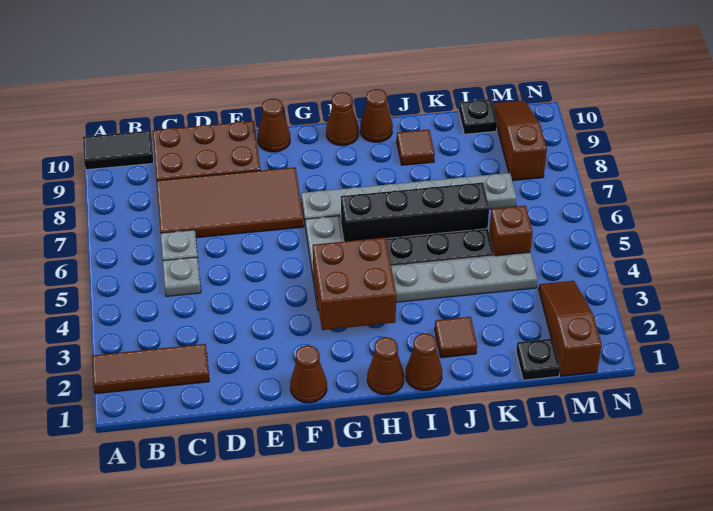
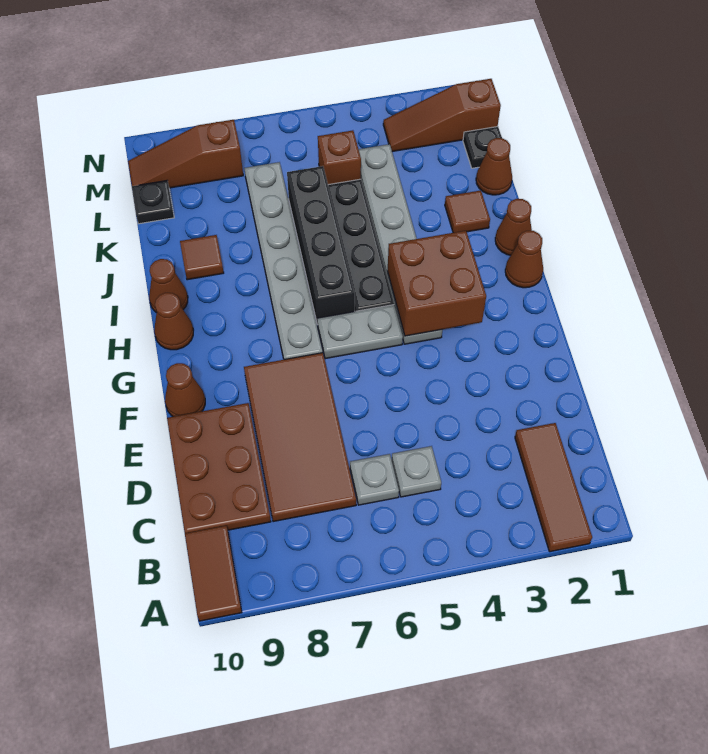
black 1x2 tile [83,131,154,170] -> brown 1x2 tile [185,526,242,621]
brown 1x1 cone [290,345,327,403] -> brown 1x1 cone moved to [476,138,512,195]

